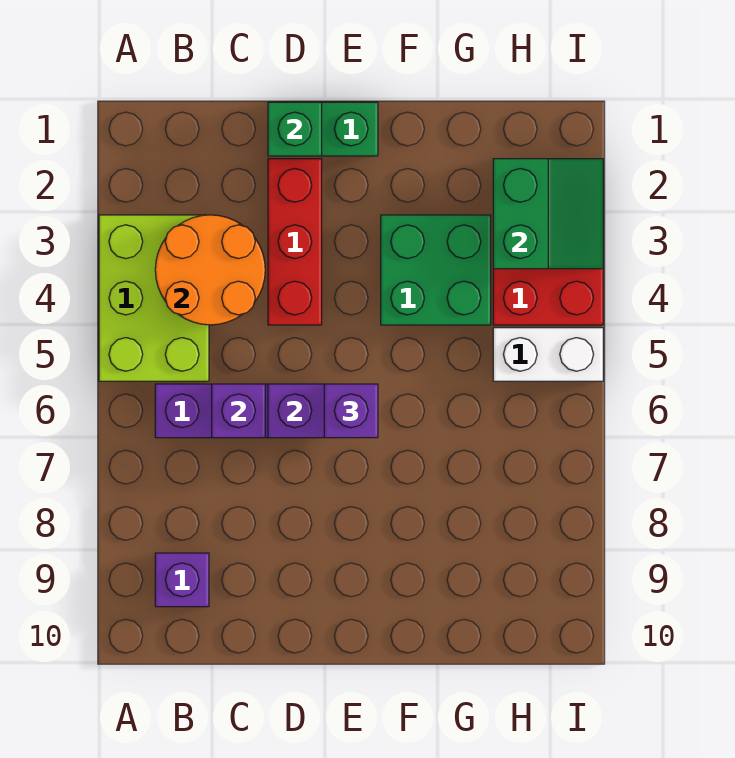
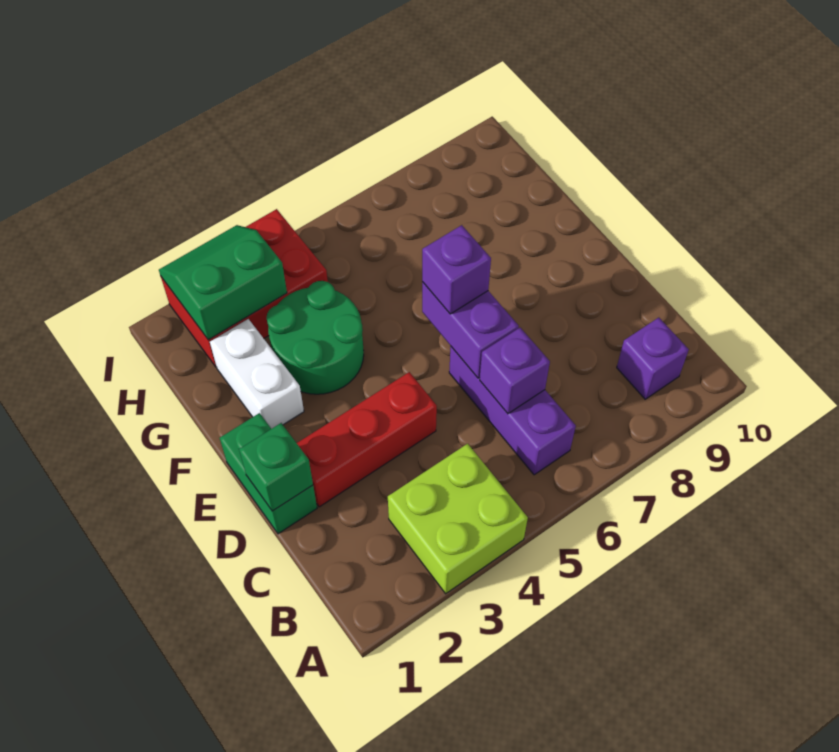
lime 2x3 brick [99,215,209,381] -> lime 2x2 brick [388,444,528,594]
orange 2x2 round brick [155,215,265,325] -> none
green 2x2 brick [381,215,491,325] -> green 2x2 round brick [267,281,364,394]
white 1x2 brick [493,328,603,381] -> white 1x2 brick moved to [210,319,304,429]

